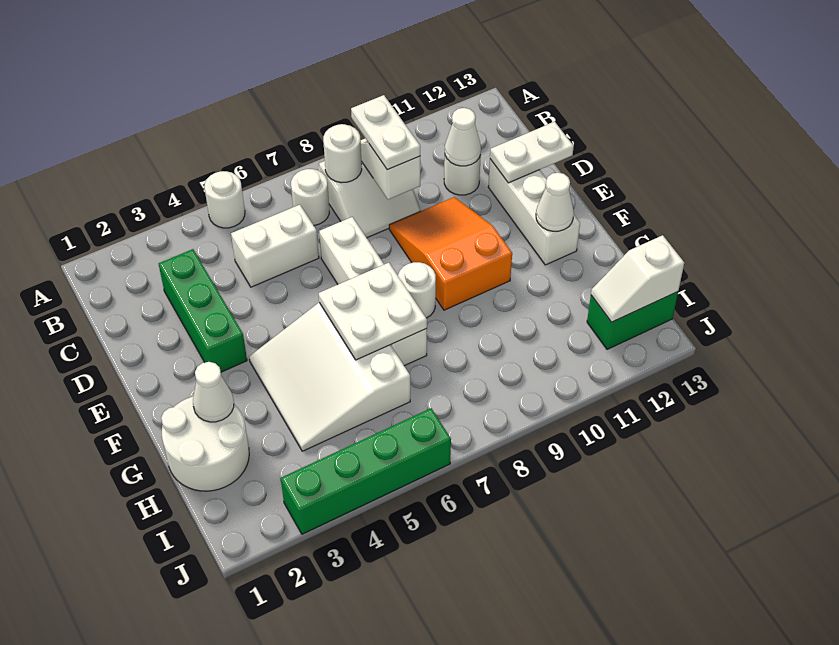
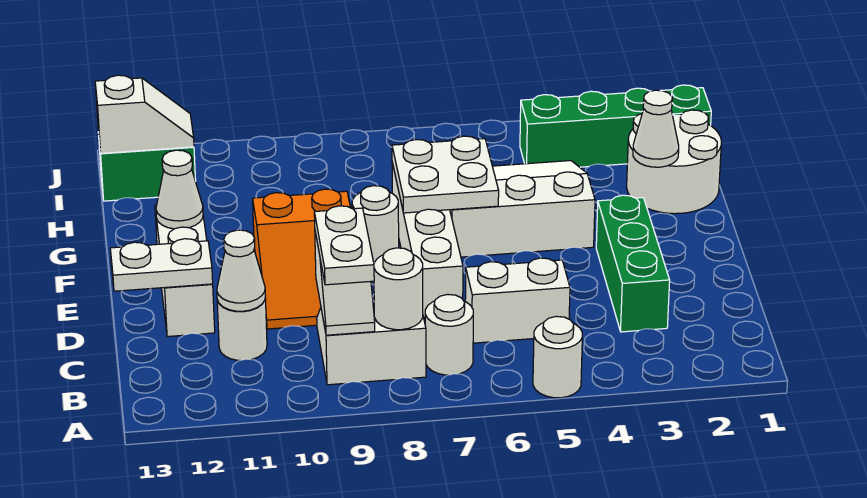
white 3x3 slope [249,303,410,451] -> white 3x3 slope turned to [450,161,595,257]
green 1x4 brick [281,408,451,534] -> green 1x4 brick moved to [520,85,711,167]

